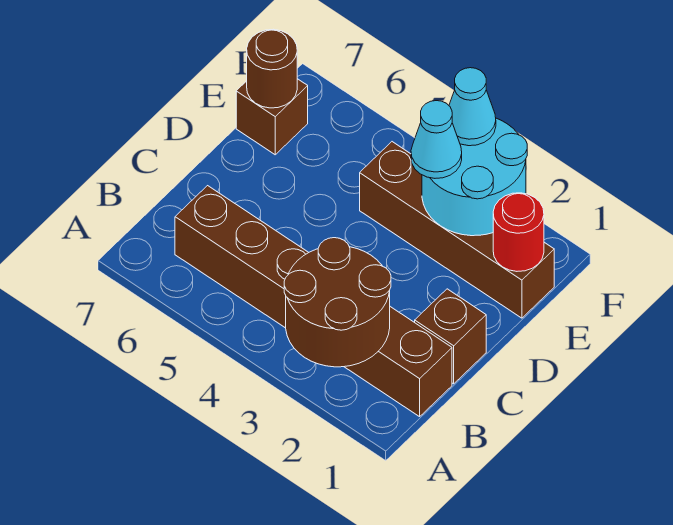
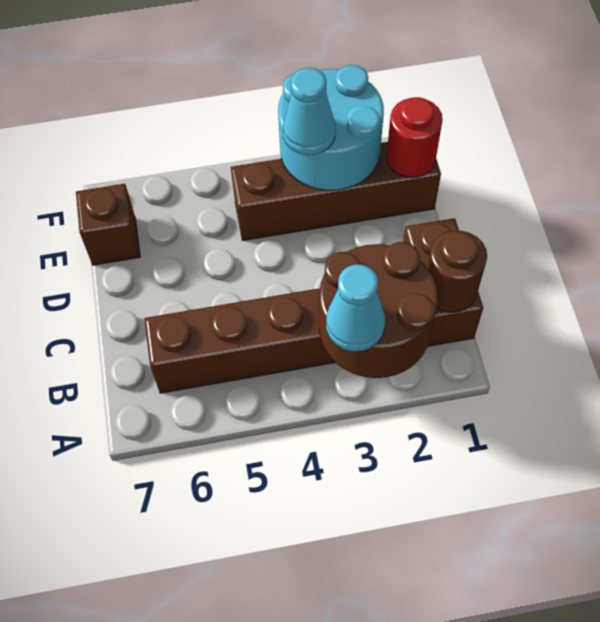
brown 1x1 round brick [247,29,297,108] -> brown 1x1 round brick moved to [428,231,487,312]
cyan 1x1 cone [449,68,496,146] -> cyan 1x1 cone moved to [326,265,385,351]

